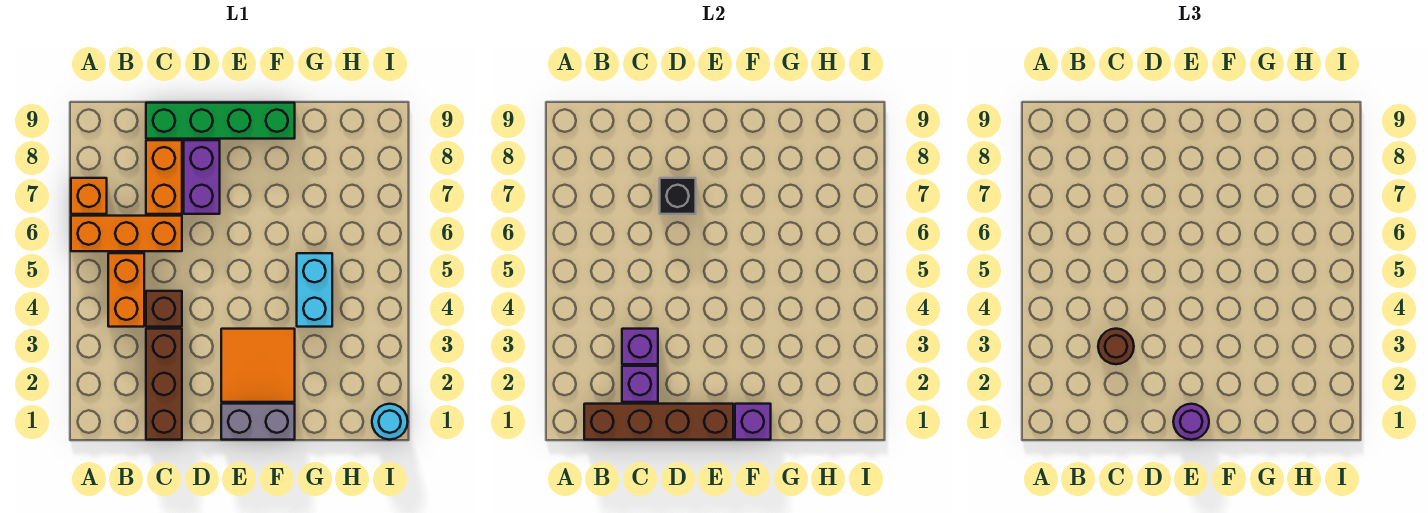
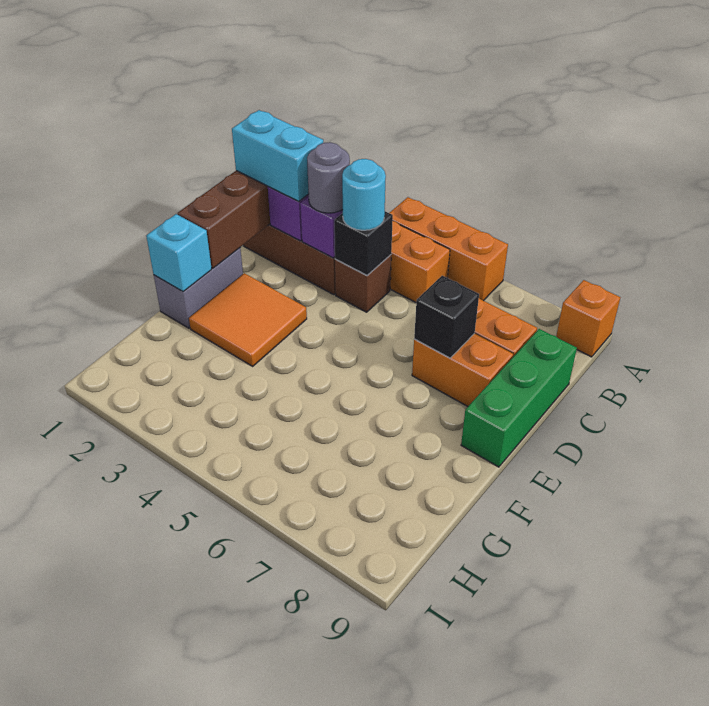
orange 1x3 brick [71,216,182,251] -> orange 1x3 brick turned to [390,197,508,301]
orange 1x1 brick [71,178,107,214] -> orange 1x1 brick moved to [556,280,620,357]
brown 1x1 round brick [1098,329,1134,364] -> grey 1x1 round brick [307,142,350,213]
none -> black 1x1 brick [334,211,393,275]
green 1x4 brick [146,103,295,139] -> green 1x3 brick [461,329,577,467]
purple 1x2 brick [184,140,220,214] -> orange 1x2 brick [412,334,513,406]
purple 1x1 round brick [1173,404,1209,440] -> none
purple 1x1 brick [735,404,771,440] -> cyan 1x1 brick [146,214,212,292]
cyan 1x2 brick [297,253,332,327] -> cyan 1x2 brick moved to [232,110,323,201]
cyan 1x1 round brick [372,404,408,440] -> cyan 1x1 round brick moved to [342,159,386,230]

